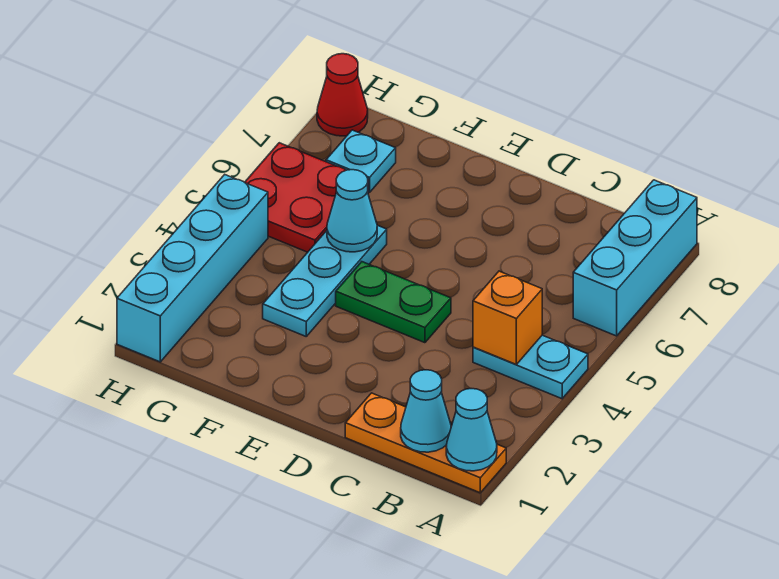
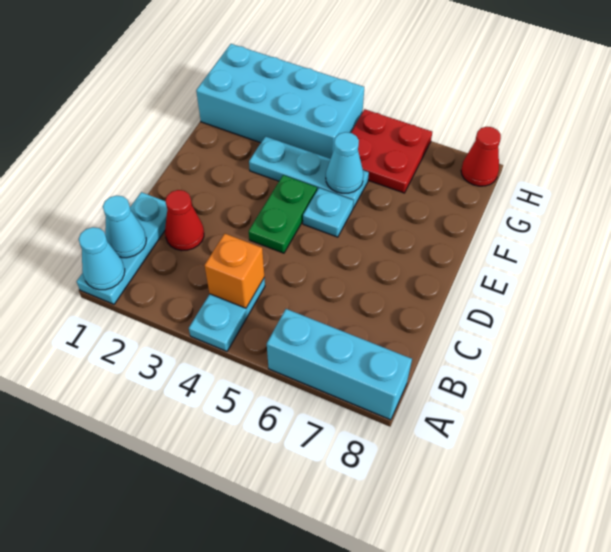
orange 1x3 plate [345,393,506,493] -> cyan 1x3 plate [77,192,167,304]
none -> red 1x1 cone [165,190,204,251]
cyan 1x1 plate [326,130,396,192] -> cyan 1x1 plate moved to [303,188,353,237]
cyan 1x4 brick [117,175,268,362] -> cyan 2x4 brick [196,44,364,159]

